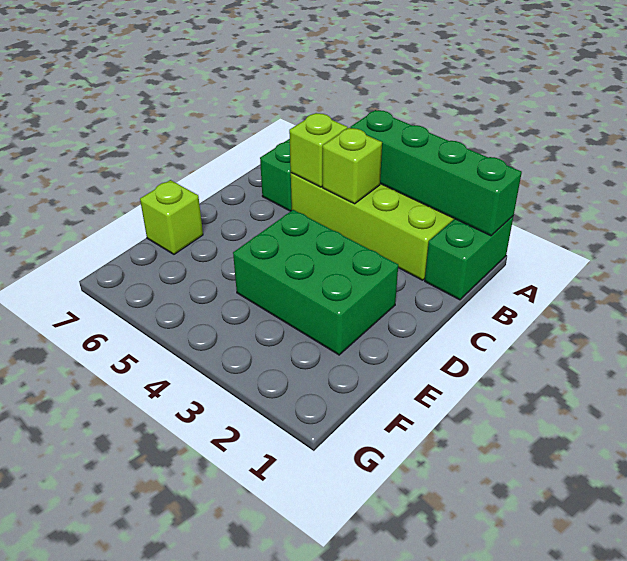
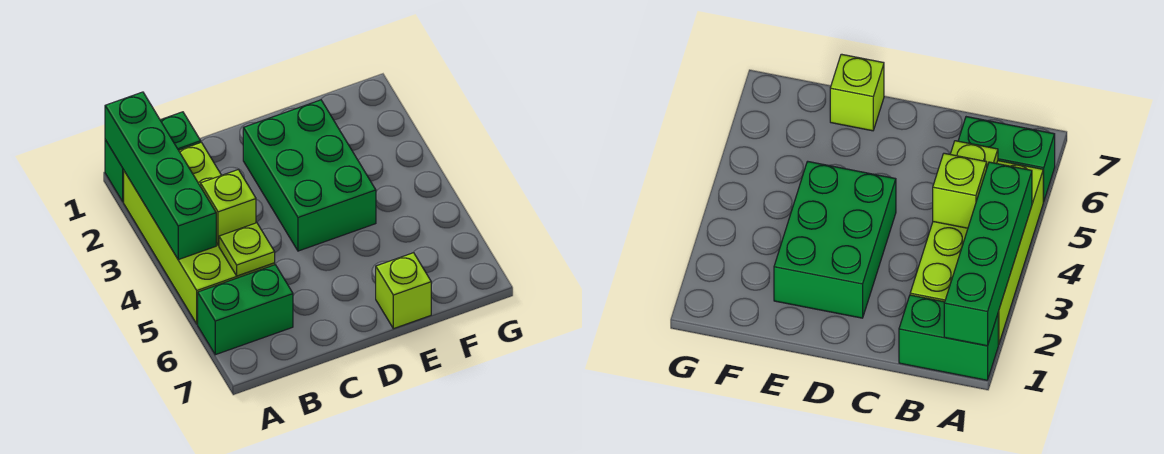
lime 1x1 brick [289,113,348,187] -> lime 1x1 plate [219,223,275,276]

